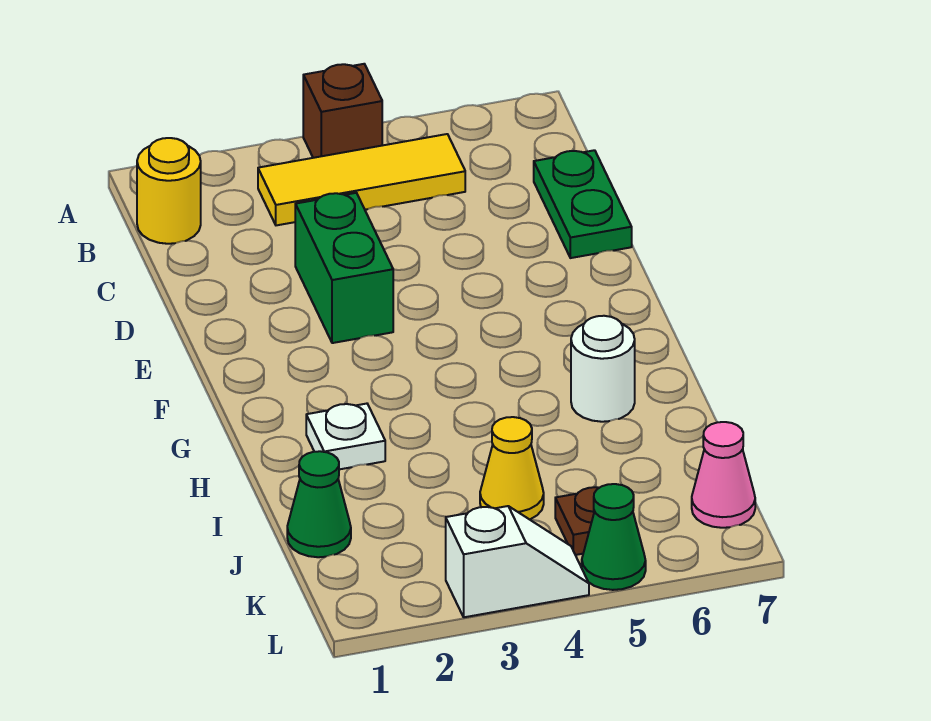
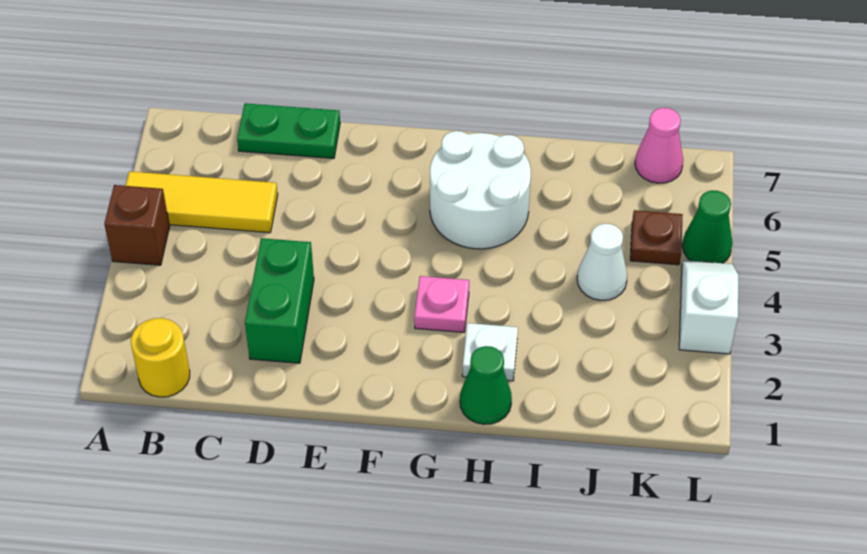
yellow 1x3 tile [258,134,465,225] -> yellow 1x3 tile turned to [126,171,278,233]
green 1x2 brick [295,193,393,343] -> green 1x2 brick turned to [245,238,314,363]
none -> pink 1x1 plate [414,276,469,332]
white 1x1 round brick [571,316,635,422] -> white 2x2 round brick [430,131,531,249]
green 1x1 cone [287,451,351,557] -> green 1x1 cone moved to [460,346,512,424]
yellow 1x1 cone [480,417,544,520] -> white 1x1 cone [577,224,627,300]

